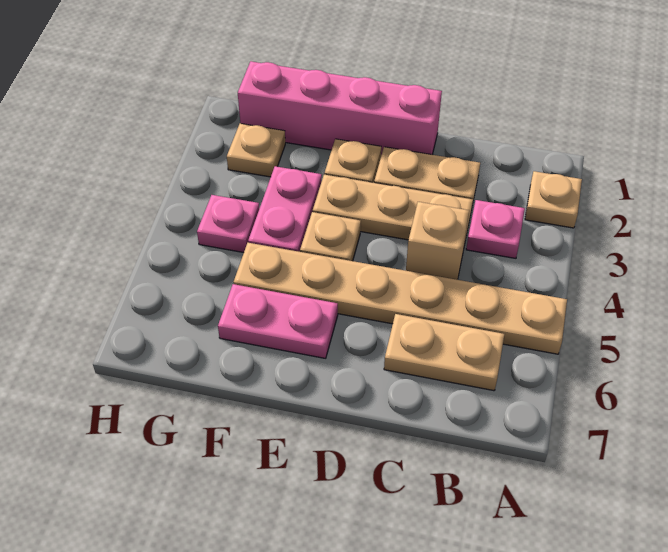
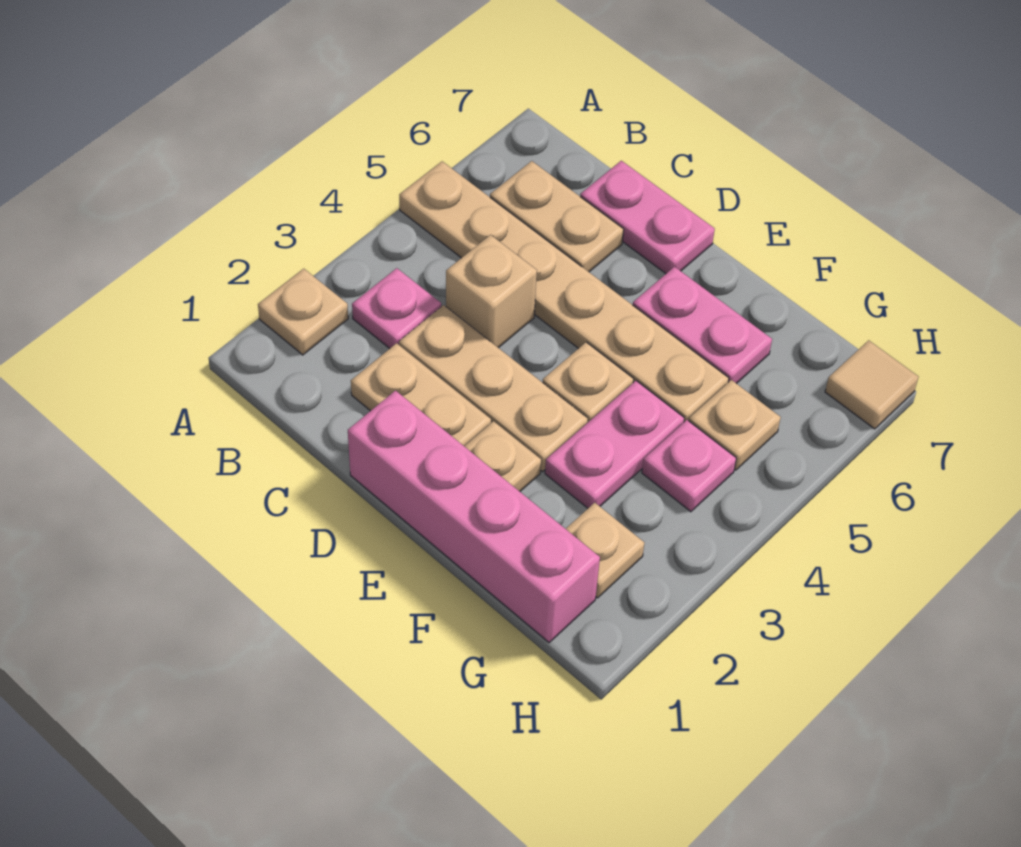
none -> pink 1x2 plate [580,161,715,274]
none -> tan 1x1 plate [689,380,781,470]
none -> tan 1x1 tile [825,340,918,429]

